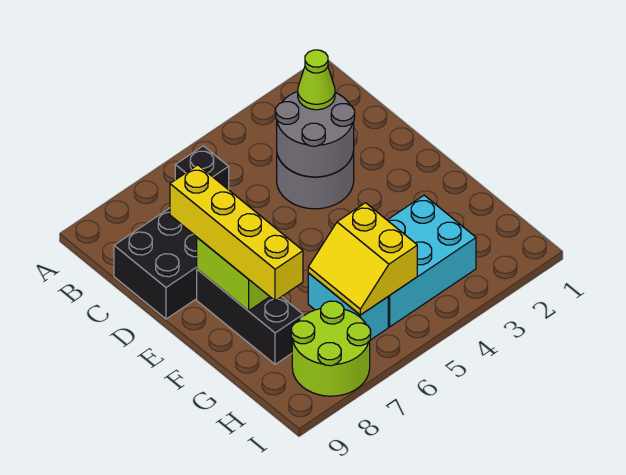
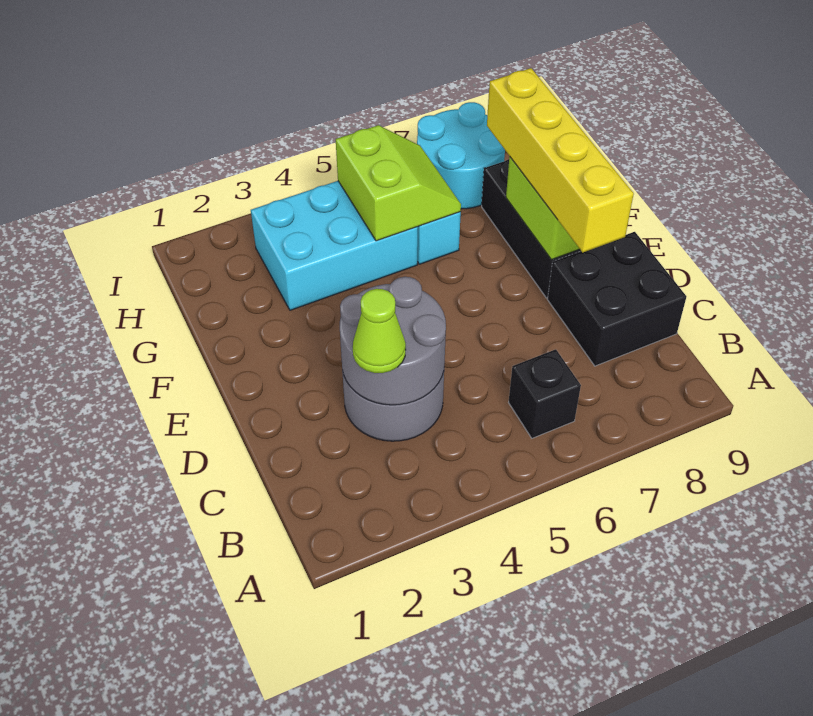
yellow 2x2 slope [308,203,417,315] -> lime 2x2 slope [336,125,461,241]
lime 2x2 round brick [291,301,371,396] -> cyan 2x2 round brick [417,102,505,209]

